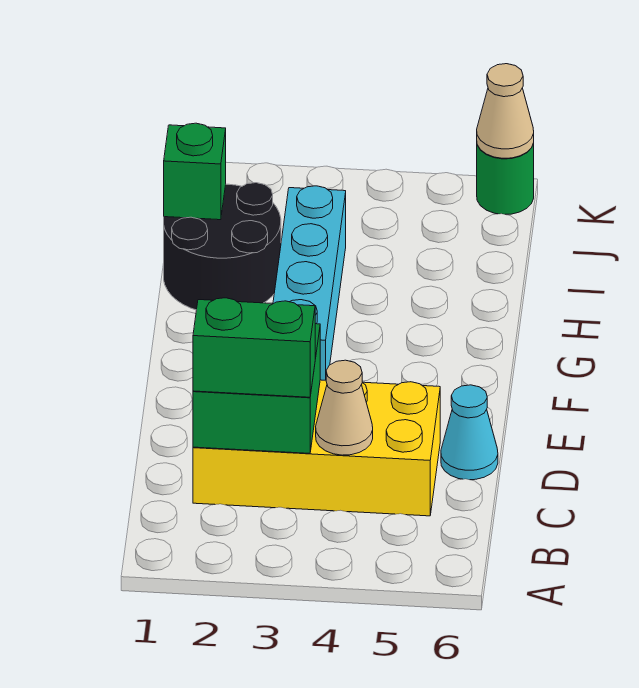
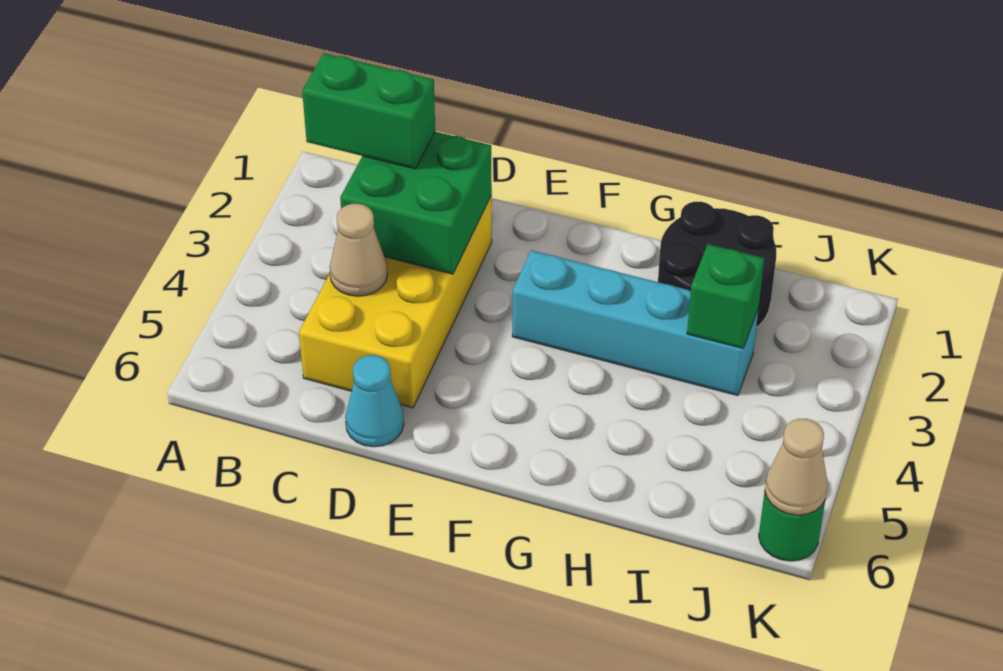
green 1x2 brick [193,298,315,397] -> green 1x2 brick turned to [302,53,435,169]
green 1x1 brick [164,123,226,220] -> green 1x1 brick moved to [687,244,765,348]

